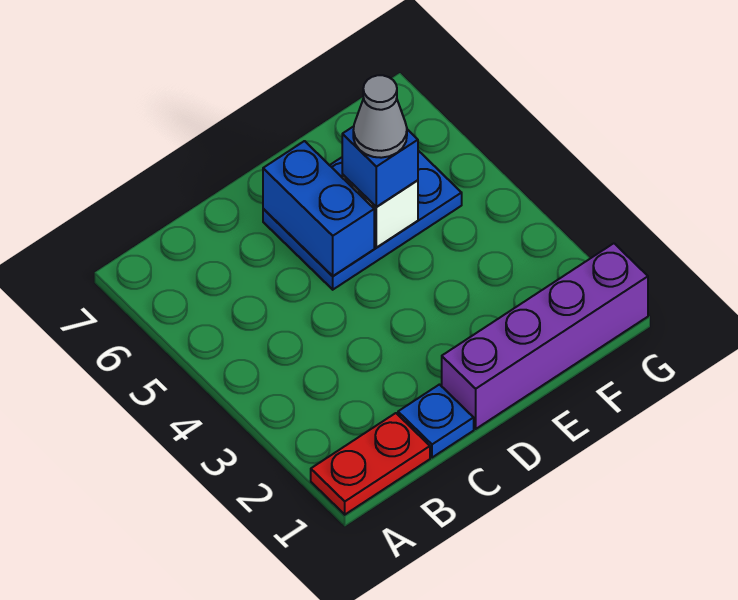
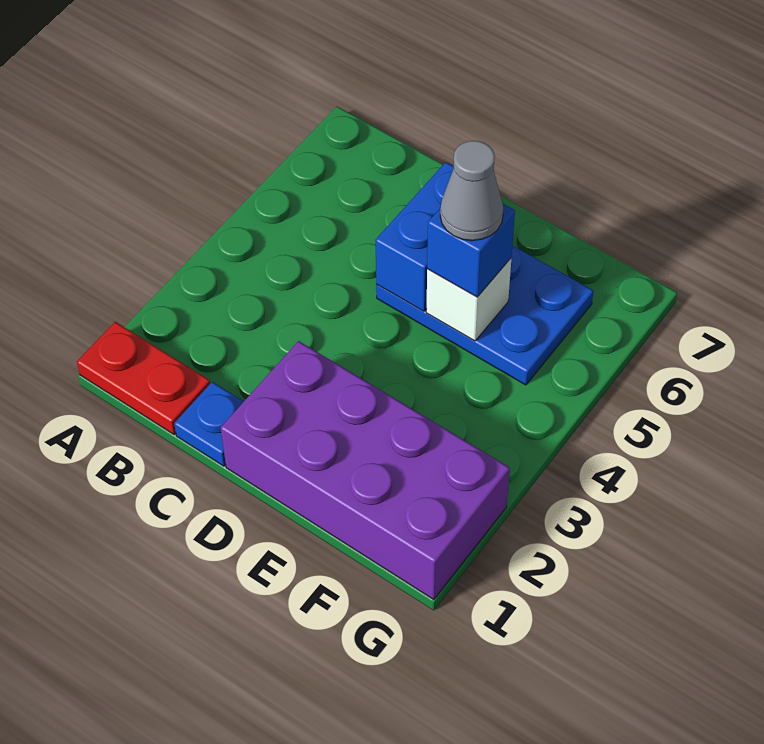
purple 1x4 brick [442,243,648,429] -> purple 2x4 brick [221,341,510,599]

